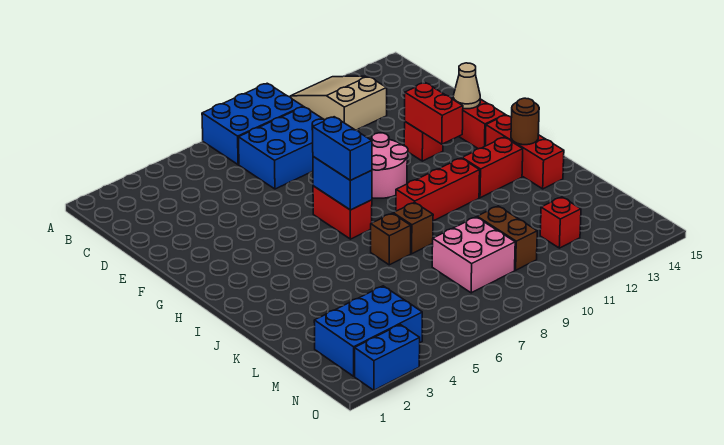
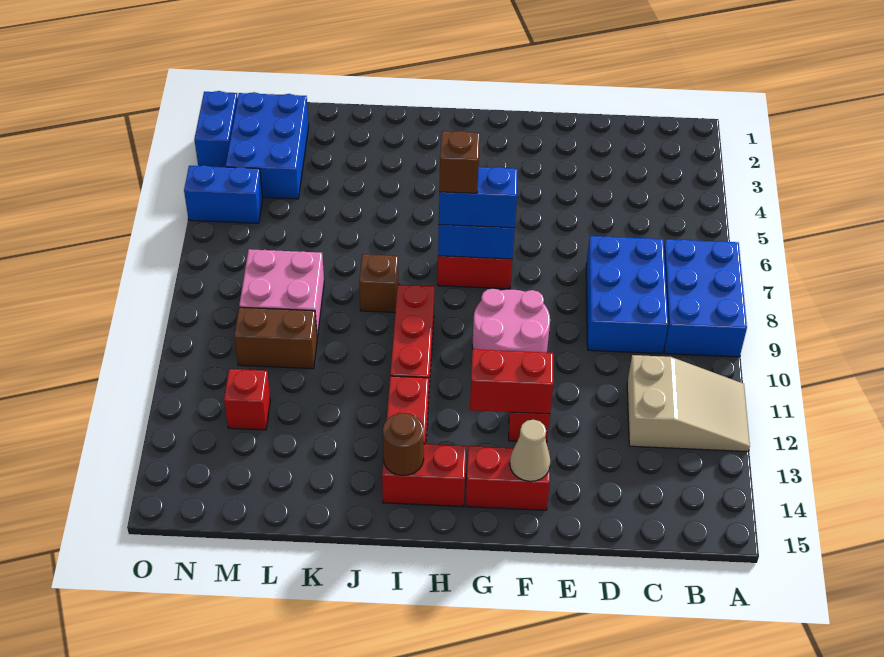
red 1x3 brick [485,115,564,189] -> red 1x2 brick [382,444,466,506]
brown 1x1 brick [371,213,411,265] -> brown 1x1 brick moved to [439,131,480,193]
none -> blue 1x2 brick [184,165,263,223]

